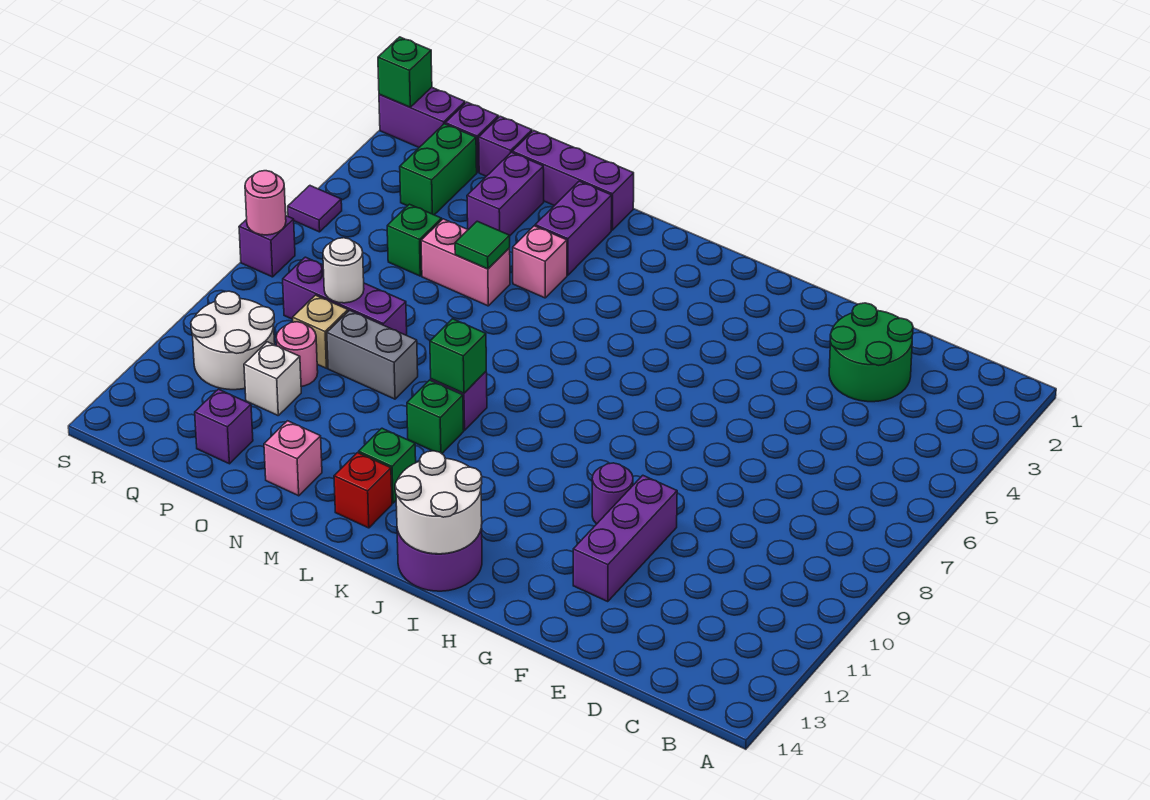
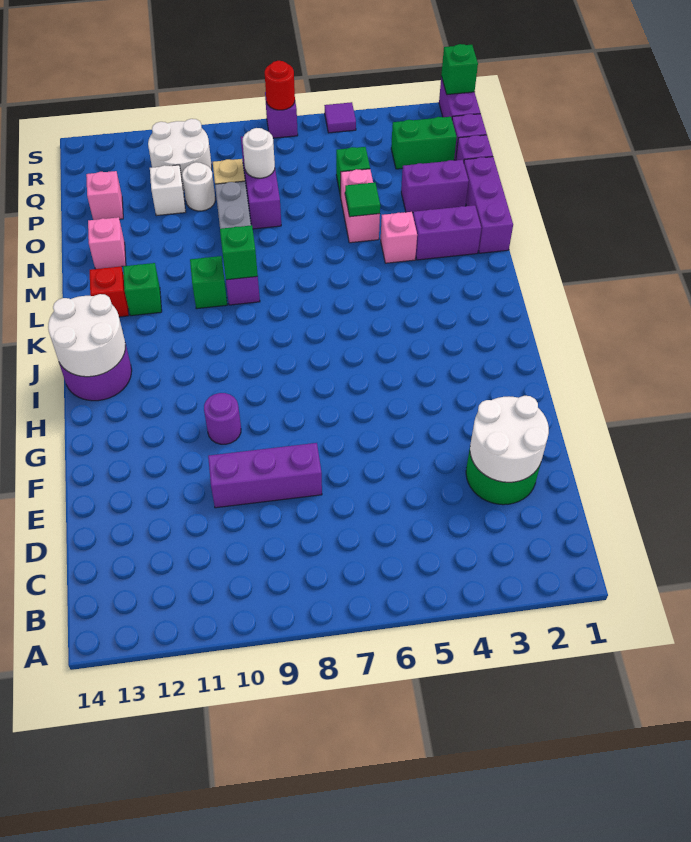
none -> white 2x2 round brick [470,396,549,482]
purple 1x3 brick [573,475,677,601] -> purple 1x3 brick moved to [208,443,322,508]
pink 1x1 round brick [276,322,318,386] -> white 1x1 round brick [182,162,215,211]
purple 1x1 brick [195,389,253,464] -> pink 1x1 brick [86,171,123,220]
pink 1x1 round brick [245,171,286,235] -> red 1x1 round brick [265,61,295,110]

